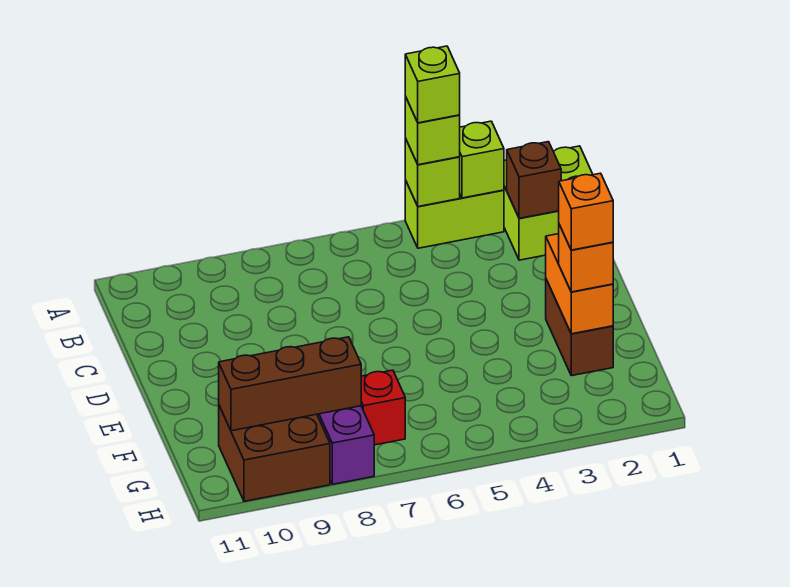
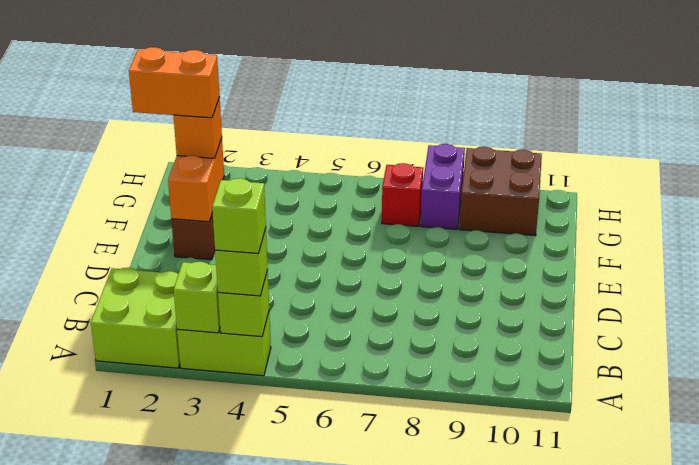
brown 1x1 brick [507,142,561,218] -> none
orange 1x1 brick [559,173,613,250] -> orange 1x2 brick [129,47,220,118]
brown 1x3 brick [219,337,361,431] -> none

